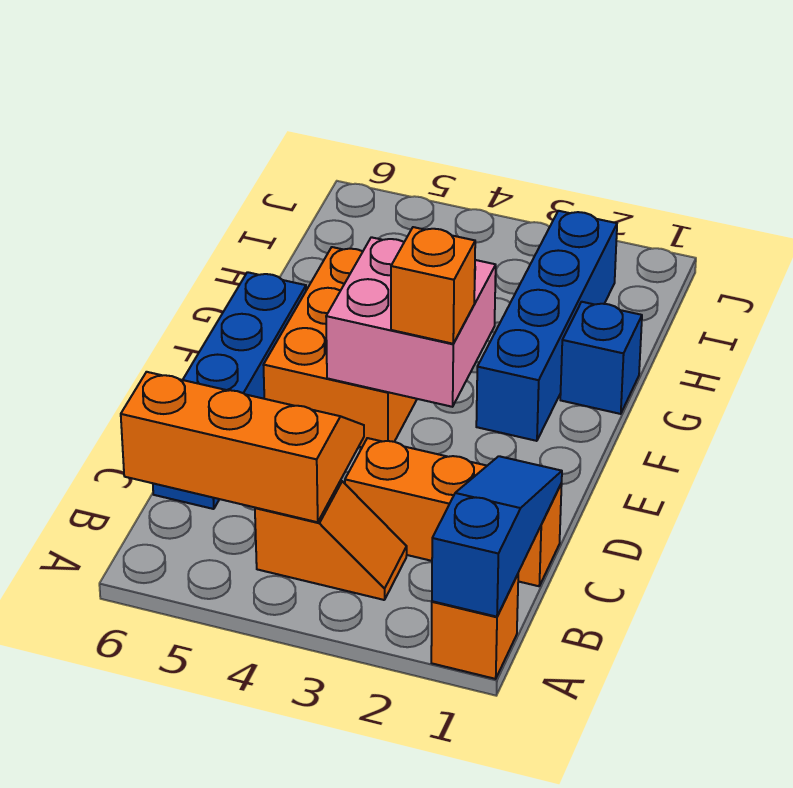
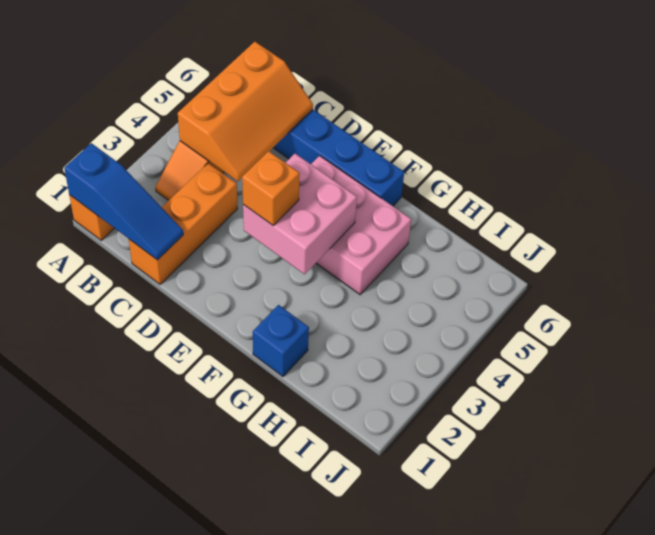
orange 2x3 brick [264,247,417,447] -> pink 2x3 brick [311,156,411,295]
blue 1x4 brick [476,211,617,441] -> none

